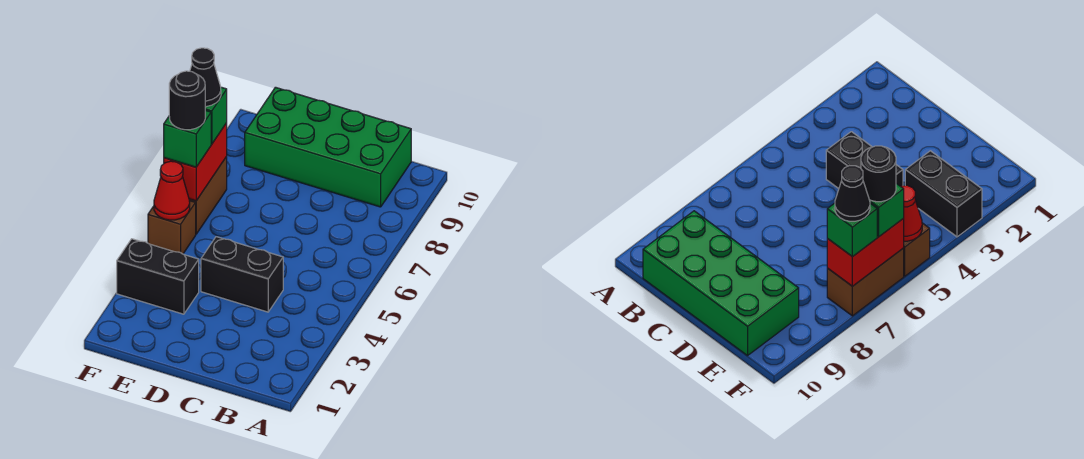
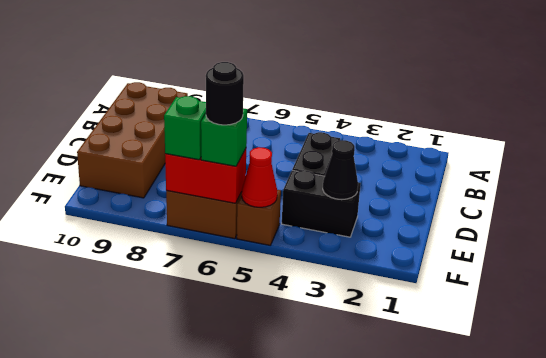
green 2x4 brick [245,87,411,207] -> brown 2x4 brick [77,82,188,198]
black 1x2 brick [117,239,199,314] -> black 1x2 brick turned to [282,170,361,237]
black 1x1 cone [190,48,221,107] -> black 1x1 cone moved to [323,140,358,200]

